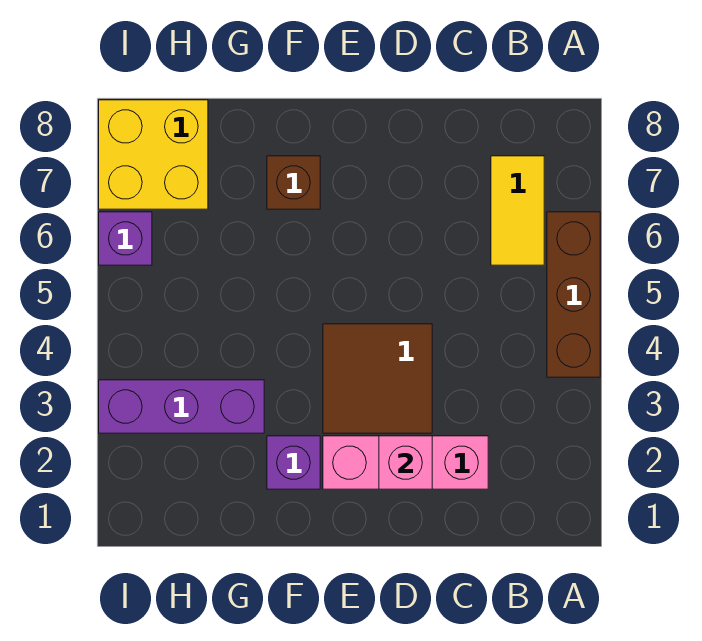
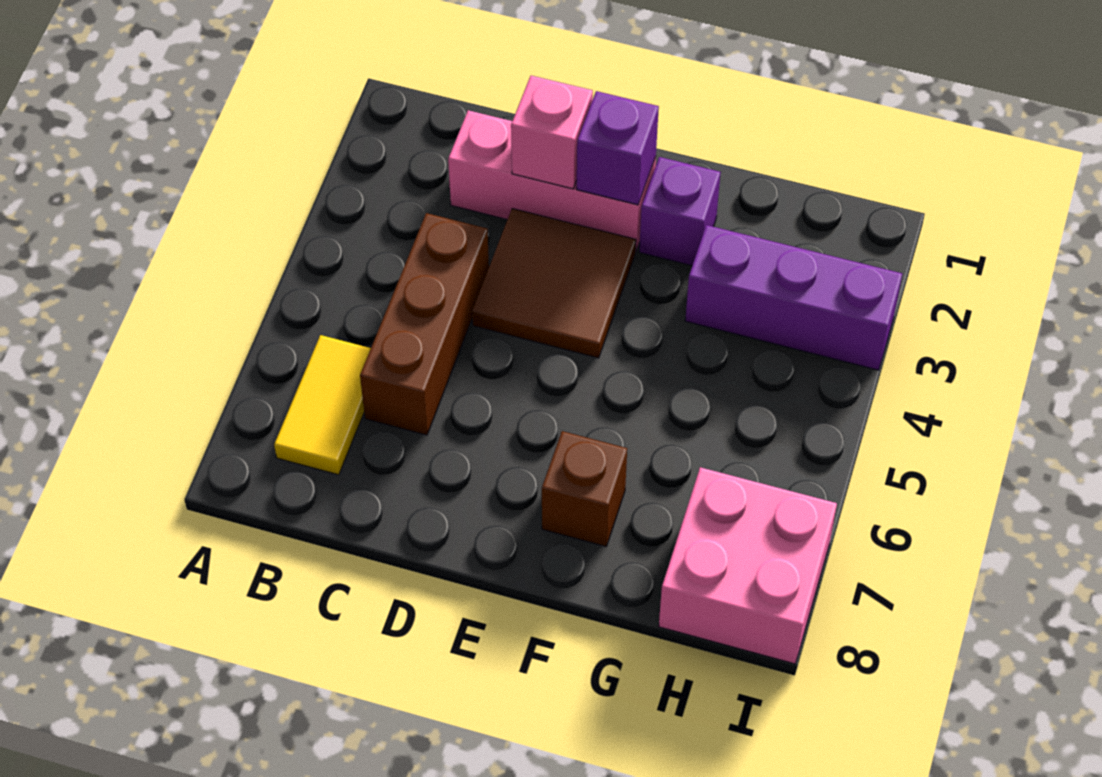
brown 1x3 brick [547,212,600,377] -> brown 1x3 brick moved to [360,213,489,435]
yellow 2x2 brick [99,100,208,209] -> pink 2x2 brick [659,467,837,664]
purple 1x1 brick [99,212,152,265] -> purple 1x1 brick moved to [577,91,659,205]

